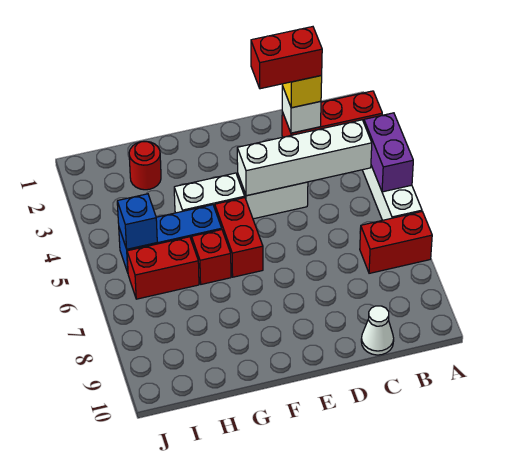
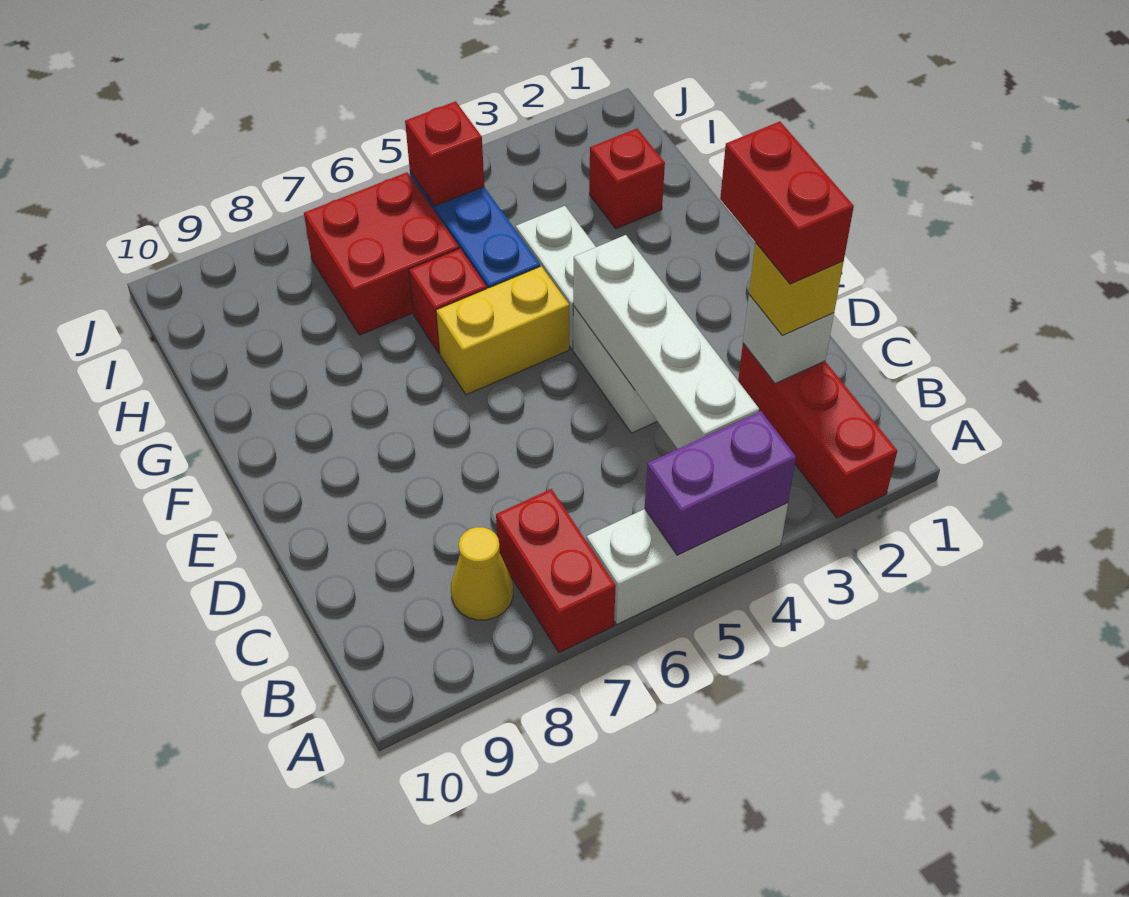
none -> yellow 1x1 cone [451,527,513,620]
white 1x1 cone [361,306,394,355] -> none
red 1x2 brick [215,198,263,277] -> yellow 1x2 brick [436,266,569,395]
red 1x1 round brick [129,141,161,190] -> red 1x1 brick [589,129,665,229]
red 1x2 brick [127,237,199,299] -> red 2x2 brick [304,172,459,335]
blue 1x1 brick [117,194,157,249] -> red 1x1 brick [405,101,484,206]

